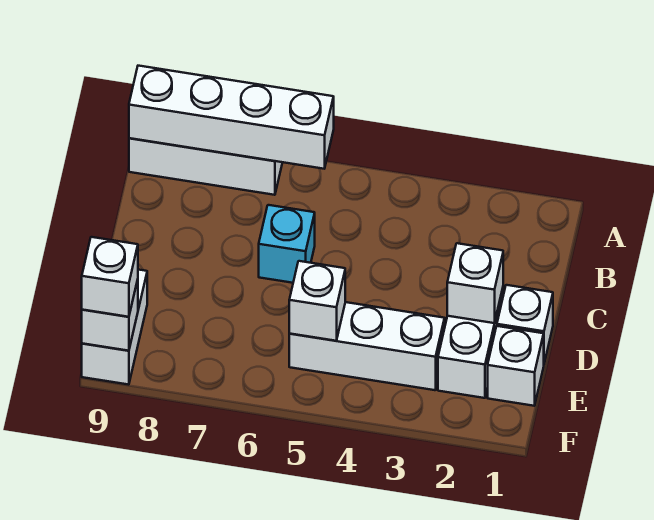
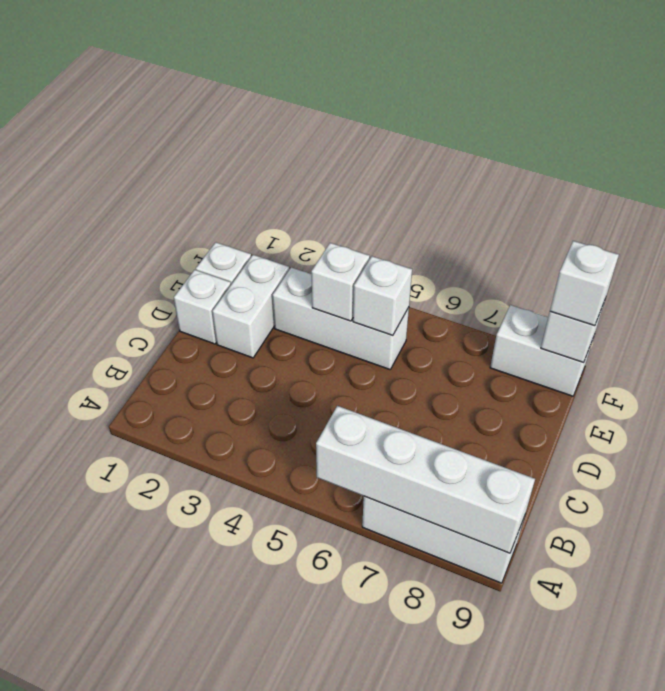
cyan 1x1 brick [259,205,315,283] -> none
white 1x1 brick [447,243,503,323] -> white 1x1 brick moved to [311,243,370,321]
white 1x2 brick [82,270,147,385] -> white 1x2 brick turned to [490,305,594,396]

